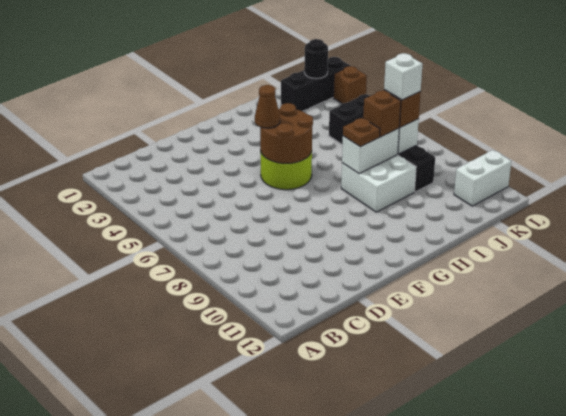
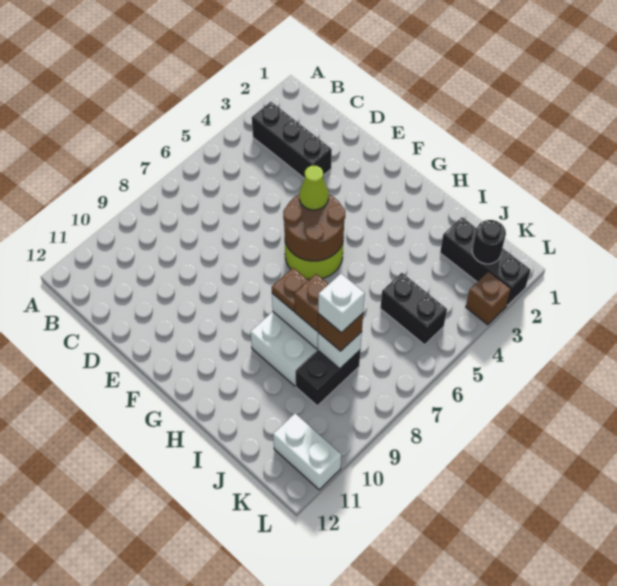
none -> black 1x3 brick [252,102,332,178]
brown 1x1 cone [255,85,280,128] -> lime 1x1 cone [299,166,328,210]

